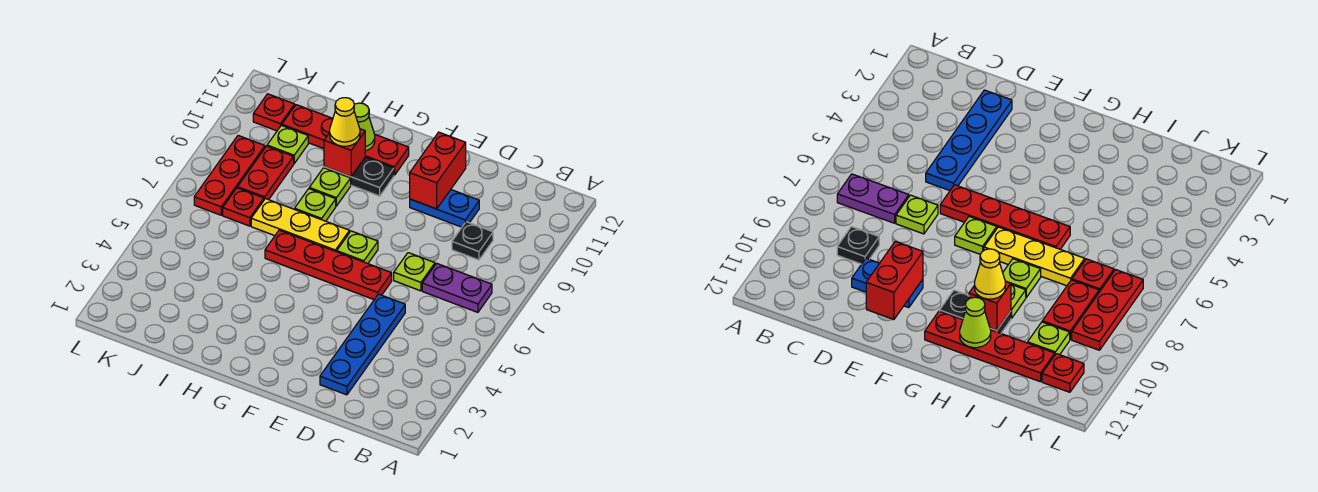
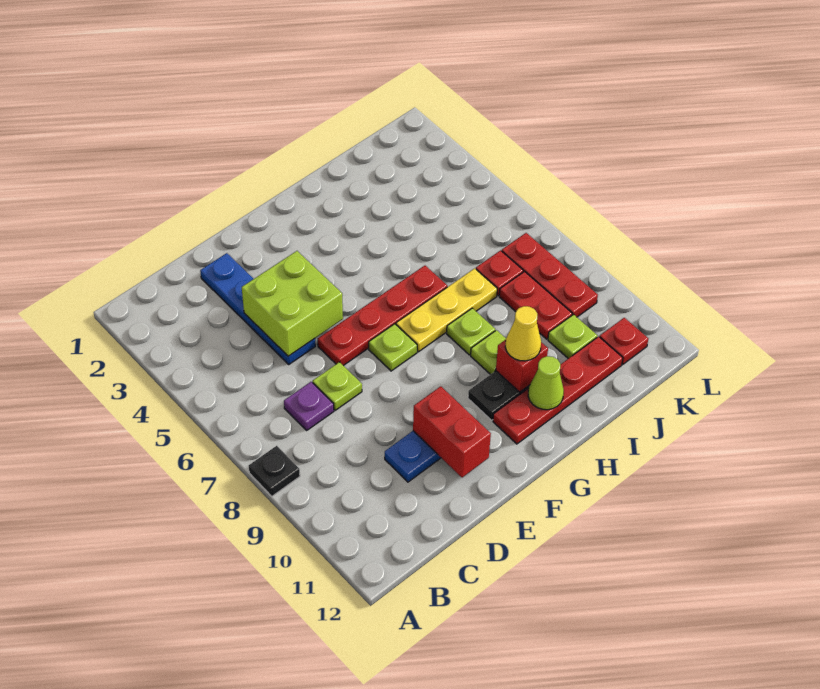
purple 1x2 plate [422,263,492,312] -> purple 1x1 plate [284,382,334,430]
black 1x1 plate [452,222,493,260] -> black 1x1 plate moved to [249,446,300,496]
none -> lime 2x2 brick [242,251,343,356]

